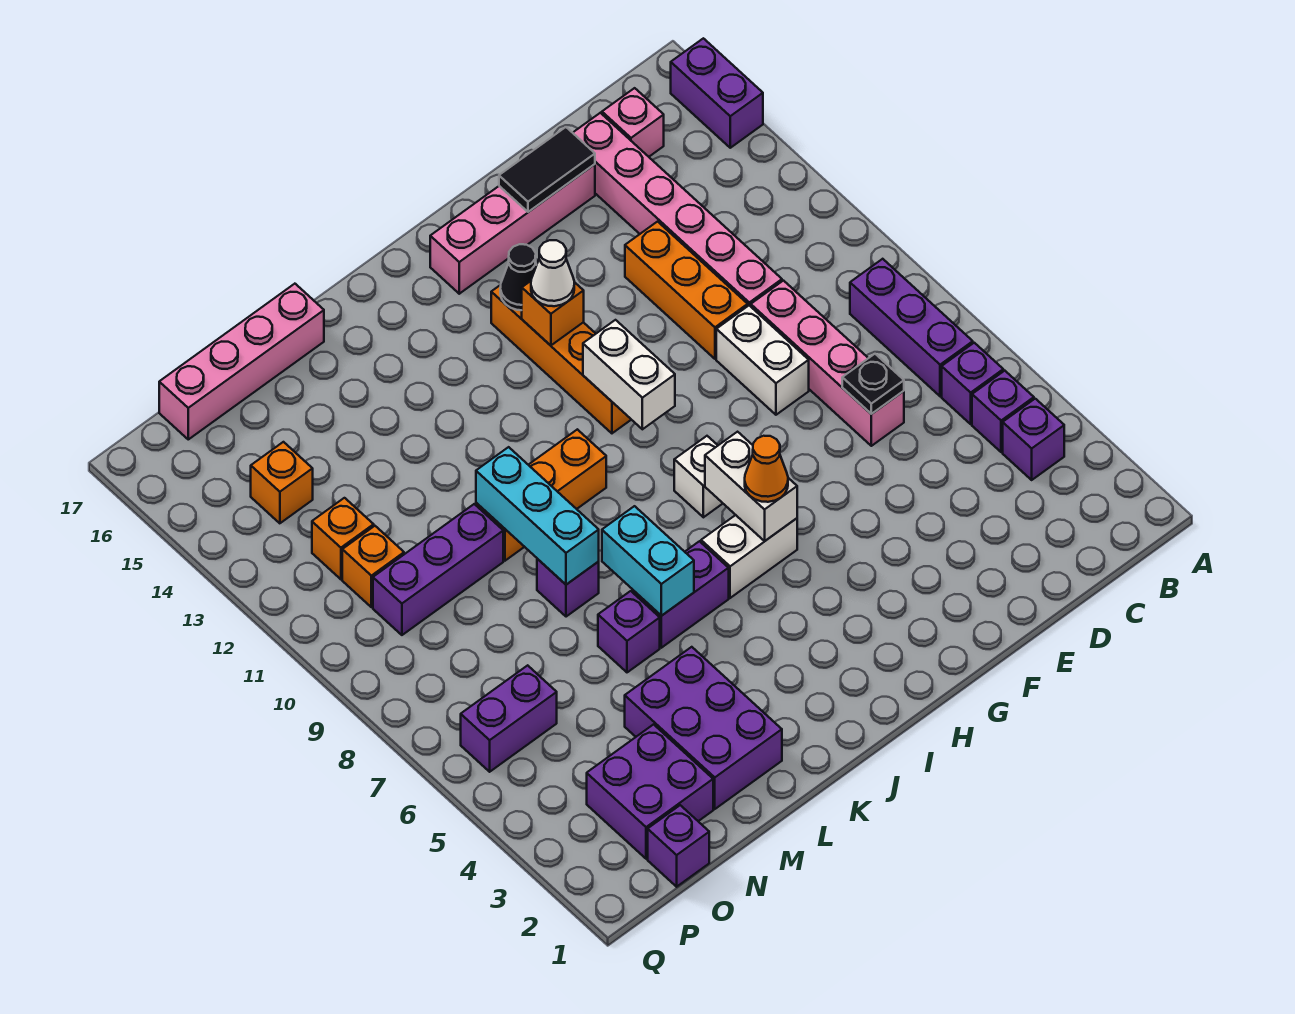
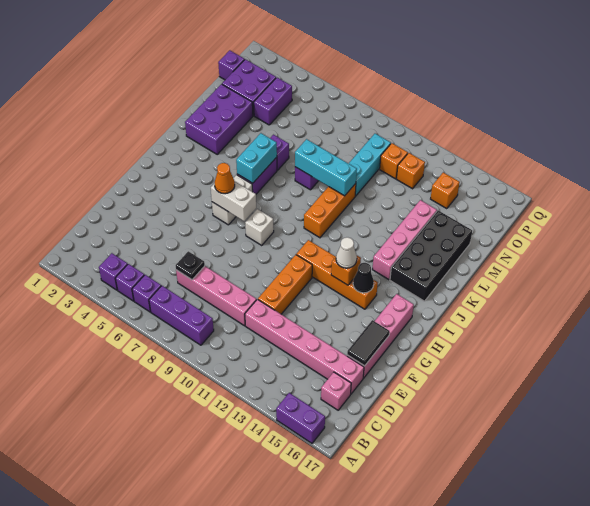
white 1x2 brick [716,306,809,415] -> none
orange 1x3 brick [625,222,748,359] -> orange 1x3 brick turned to [258,255,312,314]
white 1x2 brick [583,320,675,429] -> none
none -> black 2x4 brick [390,210,472,301]
cyan 1x2 brick [602,506,694,616] -> cyan 1x2 brick turned to [236,133,277,183]
purple 2x3 brick [625,647,782,809] -> purple 2x3 brick turned to [185,84,253,154]
pink 1x4 brick [159,284,324,439] -> pink 1x4 brick moved to [372,200,437,280]
purple 1x3 brick [373,504,503,635] -> cyan 1x3 brick [349,134,391,196]
purple 1x2 brick [461,665,557,772] -> purple 1x2 brick moved to [254,78,292,125]

